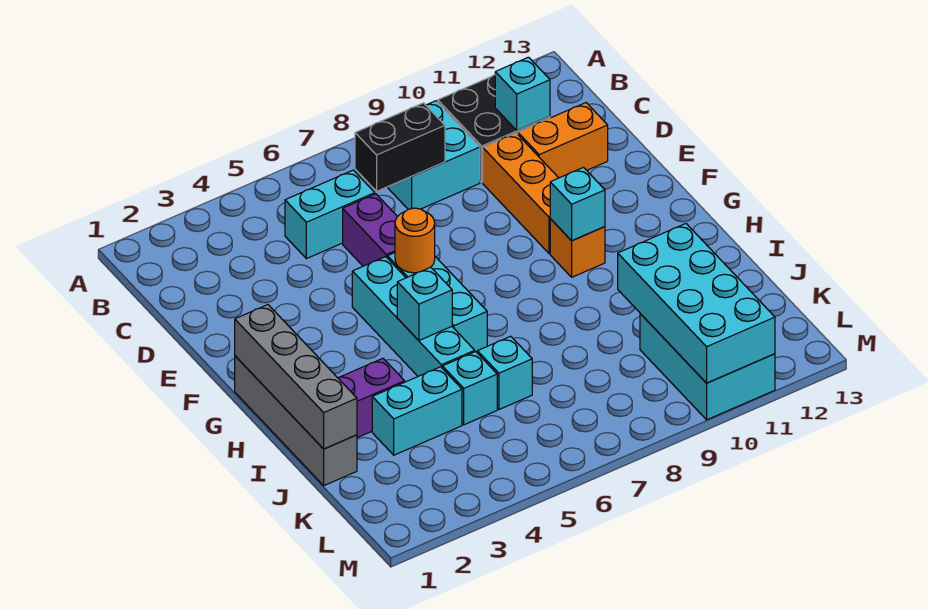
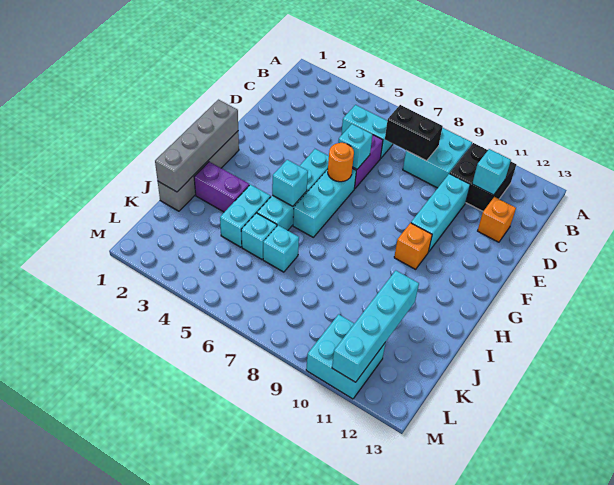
orange 1x3 brick [483,133,558,254] -> cyan 1x3 brick [411,174,470,252]
orange 1x2 brick [518,103,608,178] -> orange 1x1 brick [478,197,516,242]
cyan 1x1 brick [550,167,605,241] -> cyan 1x1 brick moved to [338,124,372,169]
cyan 1x2 brick [372,367,462,455] -> cyan 1x2 brick turned to [220,185,271,247]
cyan 2x4 brick [618,224,775,383] -> cyan 1x4 brick [332,271,419,382]
cyan 2x3 brick [640,314,775,420] -> cyan 2x2 brick [306,314,386,399]

